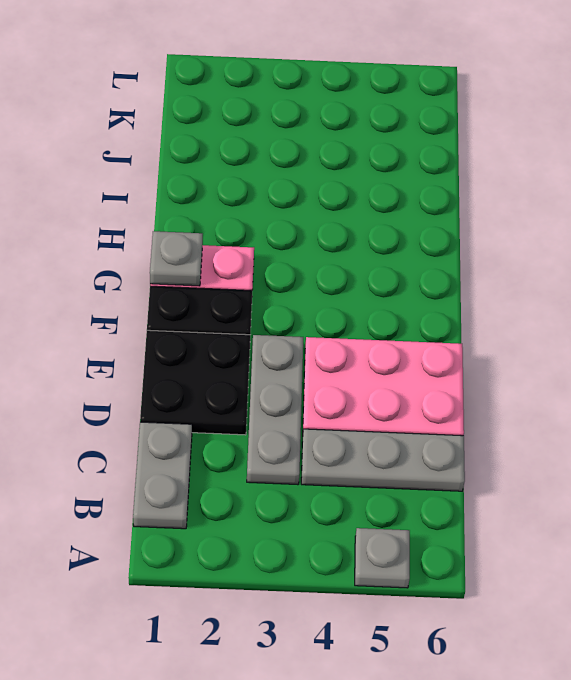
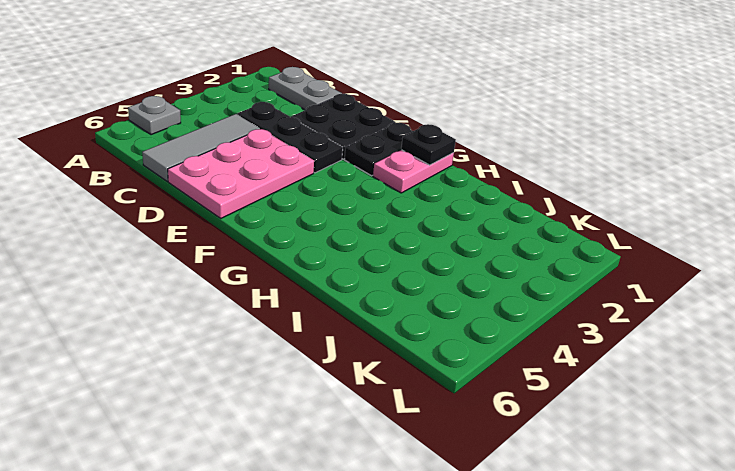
grey 1x3 plate [247,335,303,485] -> black 1x3 plate [237,102,343,173]
grey 1x3 plate [301,429,465,491] -> grey 1x3 tile [142,114,260,182]
grey 1x1 plate [150,231,203,286] -> black 1x1 plate [401,124,456,165]

